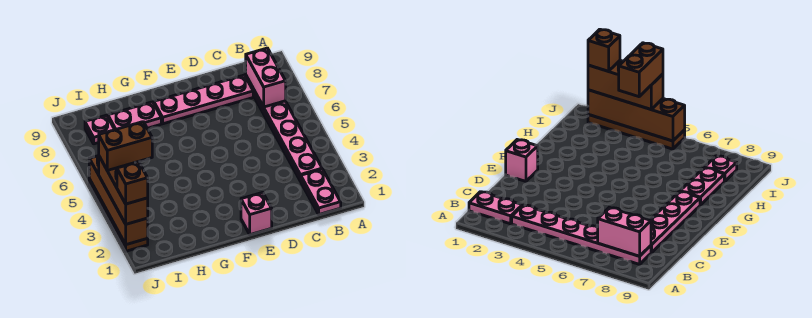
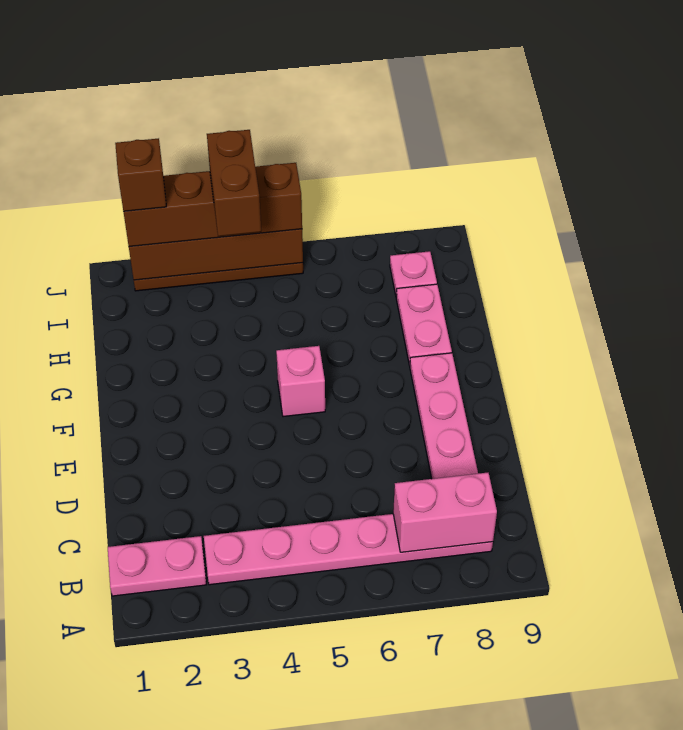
pink 1x1 brick [241,192,272,235] -> pink 1x1 brick moved to [276,346,325,417]
brown 1x3 brick [99,156,148,224] -> brown 1x4 brick [124,163,302,247]

